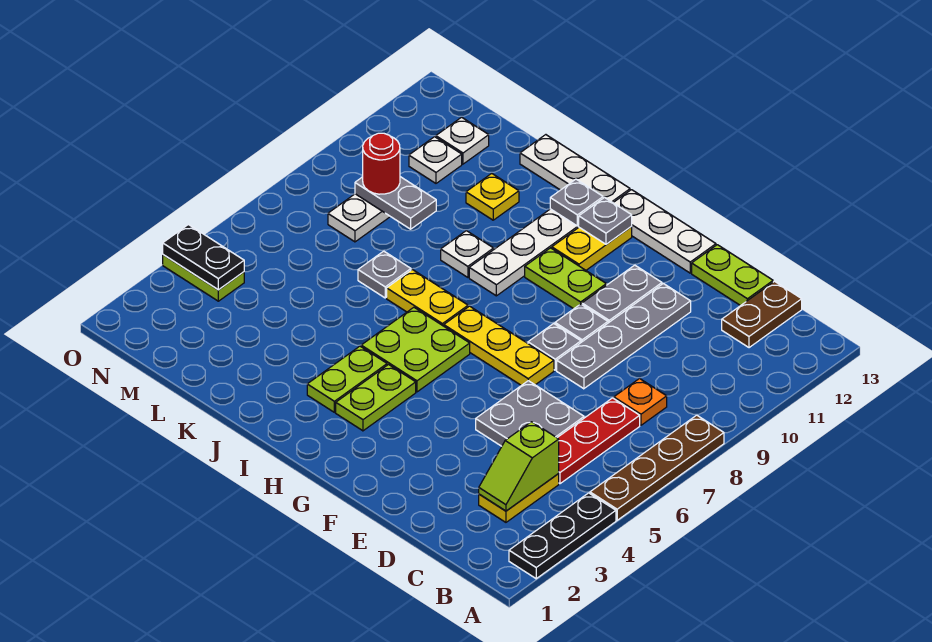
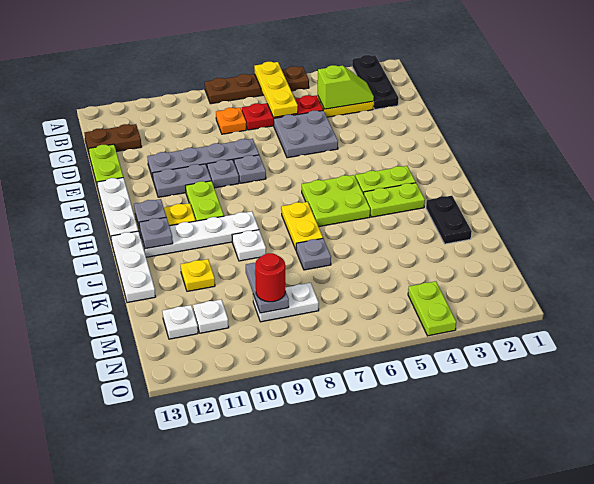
black 1x3 plate [509,493,616,579] -> black 1x3 plate turned to [352,55,399,109]
yellow 1x3 plate [444,306,554,385] -> yellow 1x3 plate moved to [254,62,298,117]
black 1x2 plate [163,225,244,290] -> black 1x2 plate moved to [426,196,472,244]

